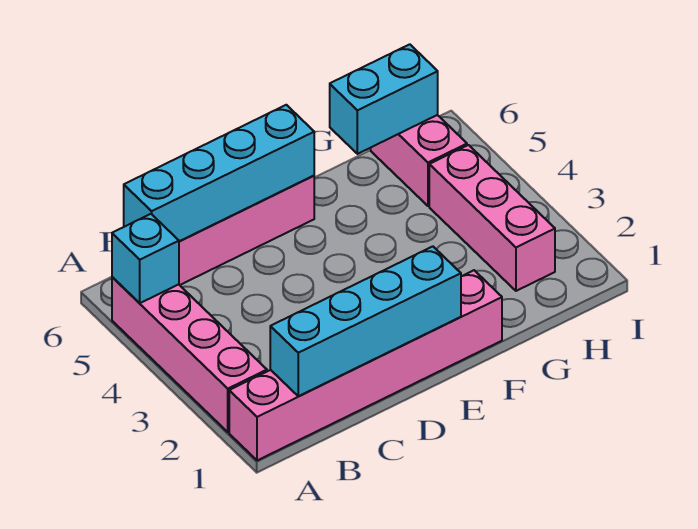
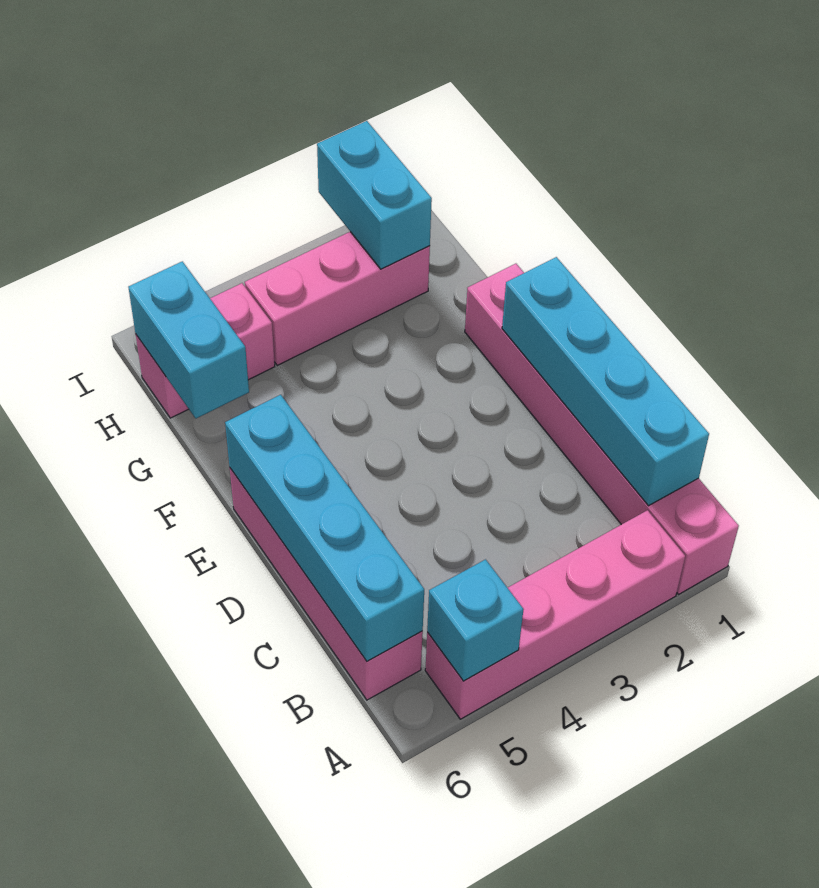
none -> cyan 1x2 brick [317,121,432,269]

